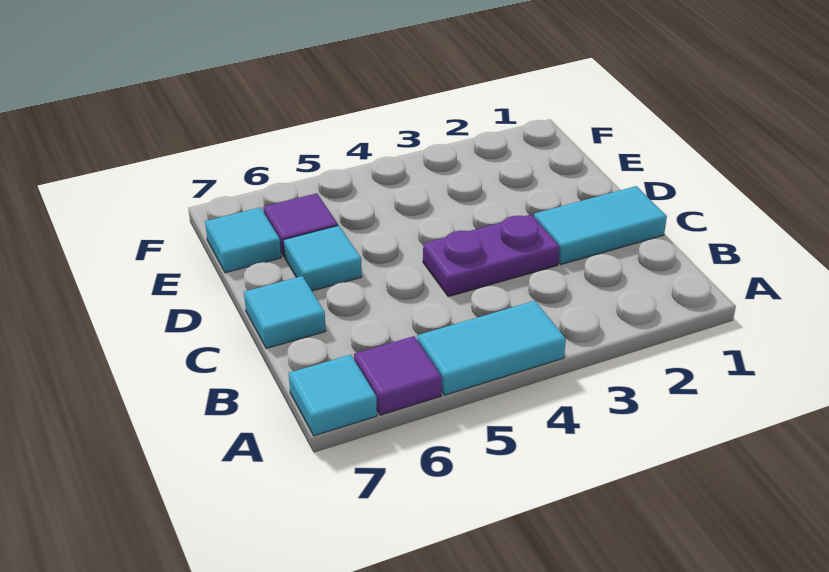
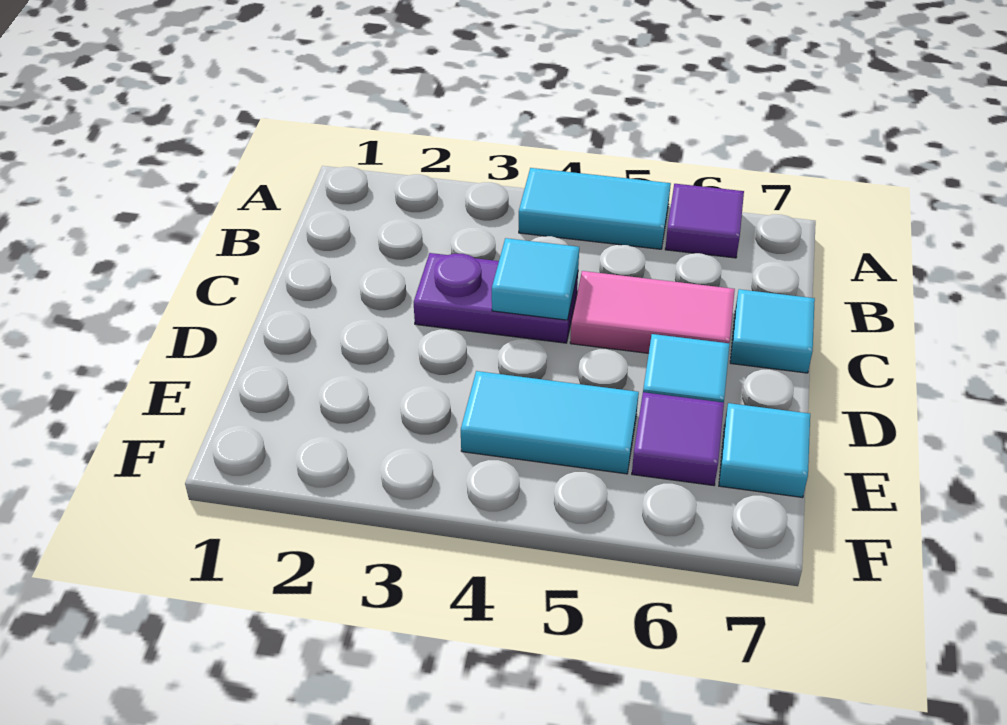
cyan 1x1 tile [289,355,377,436] -> cyan 1x1 tile moved to [492,238,579,320]
cyan 1x2 tile [534,186,667,264] -> cyan 1x2 tile moved to [461,371,639,474]
none -> pink 1x2 tile [570,271,735,353]

